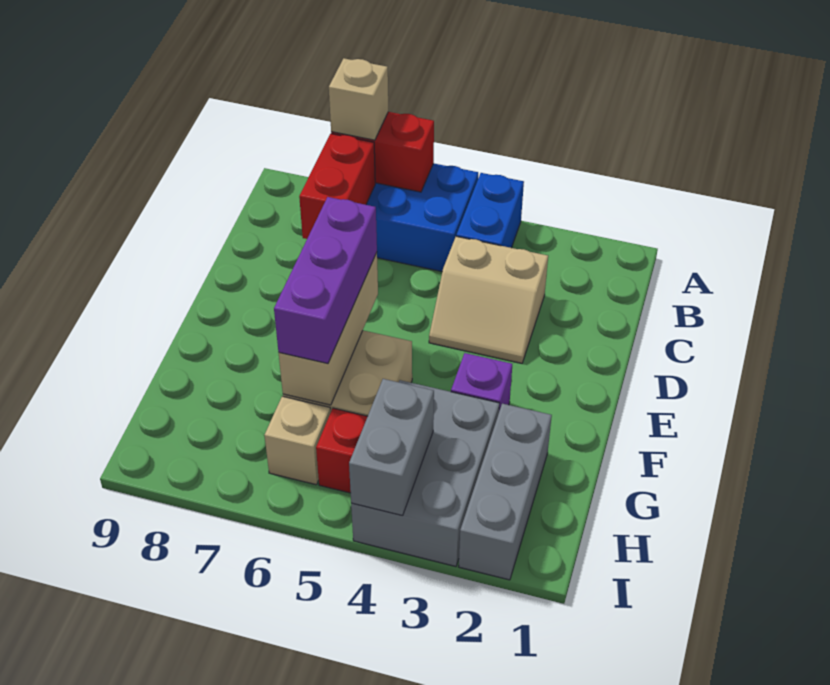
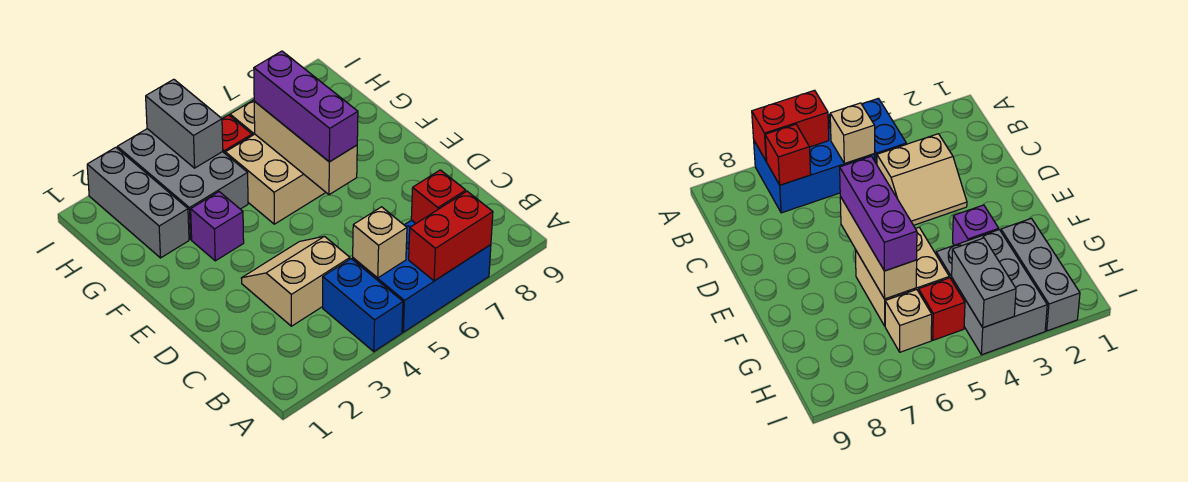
tan 1x1 brick [329,58,388,140] -> tan 1x1 brick moved to [353,207,407,278]
red 1x2 brick [299,134,375,239] -> red 1x1 brick [411,170,466,223]

